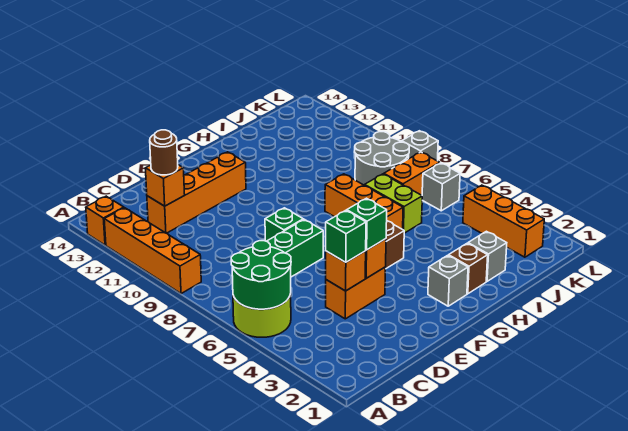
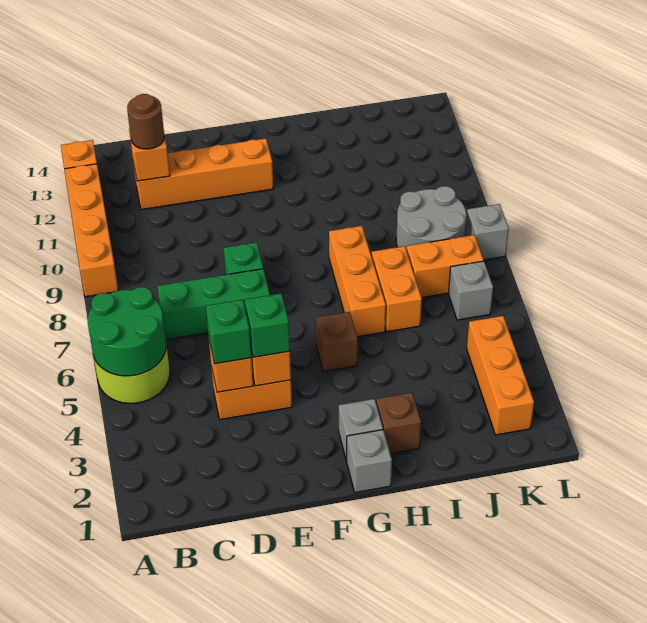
grey 1x1 brick [468,231,507,281] -> grey 1x1 brick moved to [347,430,392,493]
lime 1x2 brick [365,174,422,233] -> orange 1x2 brick [372,246,422,332]

